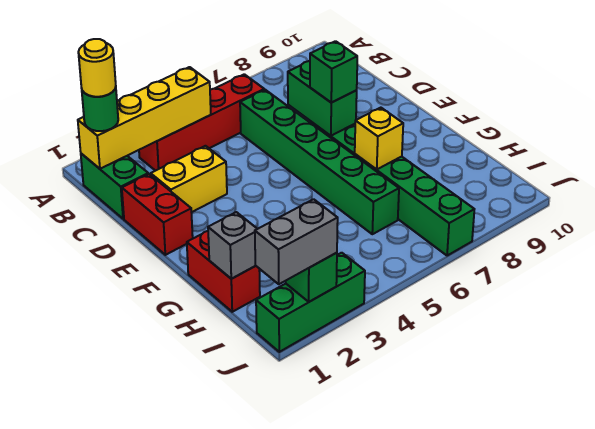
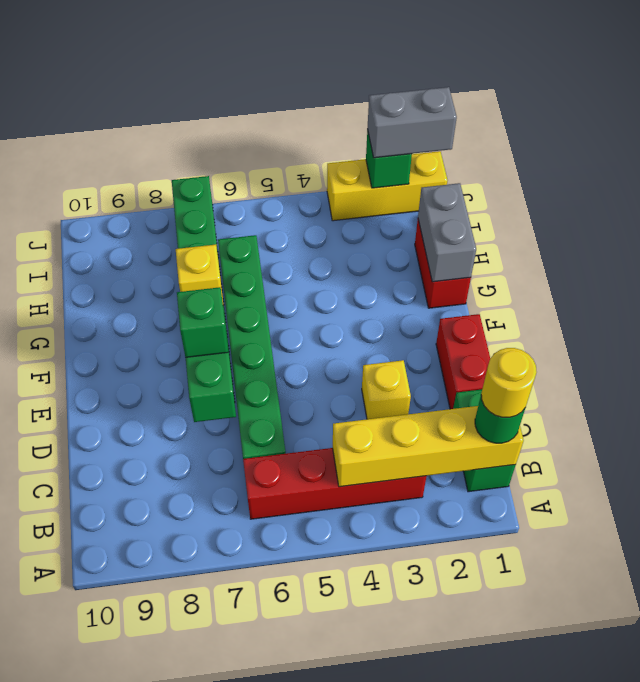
yellow 1x2 brick [151,146,227,212] -> yellow 1x1 brick [362,360,411,419]
grey 1x1 brick [208,212,257,279] -> grey 1x2 brick [418,183,476,282]
green 1x3 brick [256,253,365,352] -> yellow 1x3 brick [327,151,447,221]

